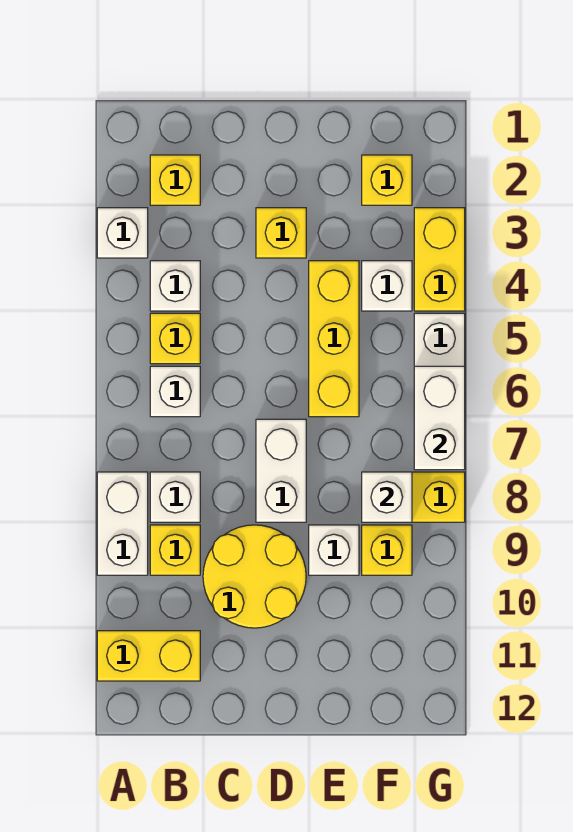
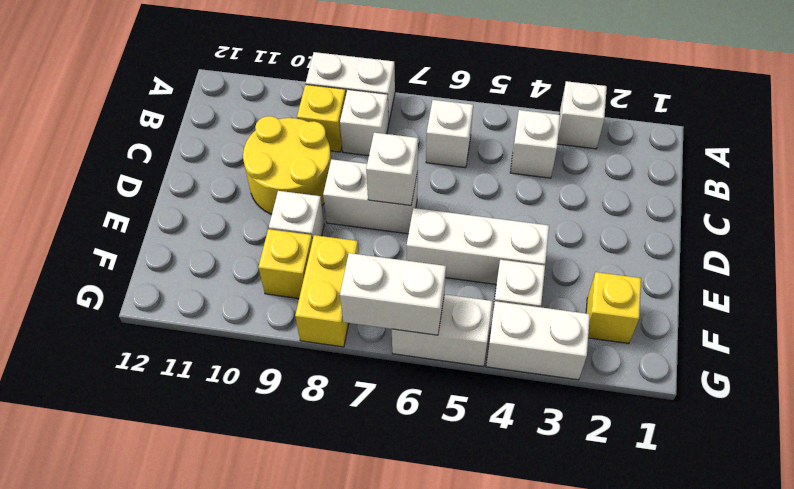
yellow 1x2 brick [97,631,200,681] -> none
yellow 1x1 brick [150,155,200,205] -> none
yellow 1x1 brick [150,313,200,364] -> none
yellow 1x1 brick [256,208,306,258] -> none
yellow 1x3 brick [309,261,359,417] -> white 1x3 brick [407,208,549,284]
white 1x1 brick [362,472,412,522] -> white 1x1 brick moved to [366,133,418,205]
yellow 1x2 brick [414,208,465,311] -> white 1x2 brick [486,301,590,380]

